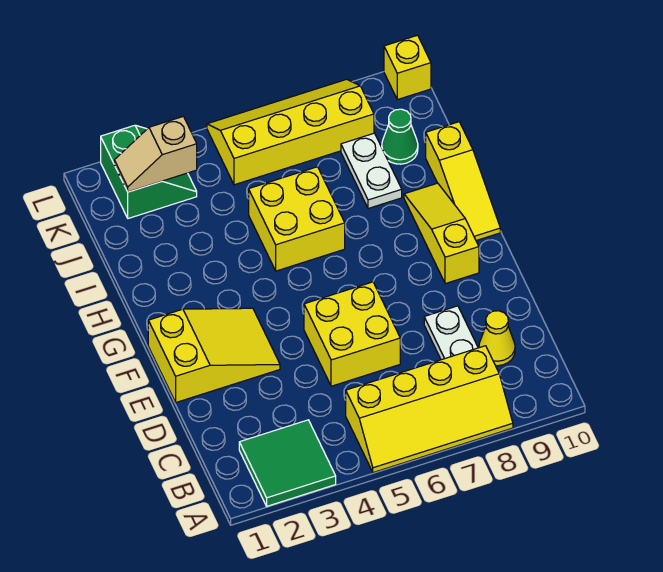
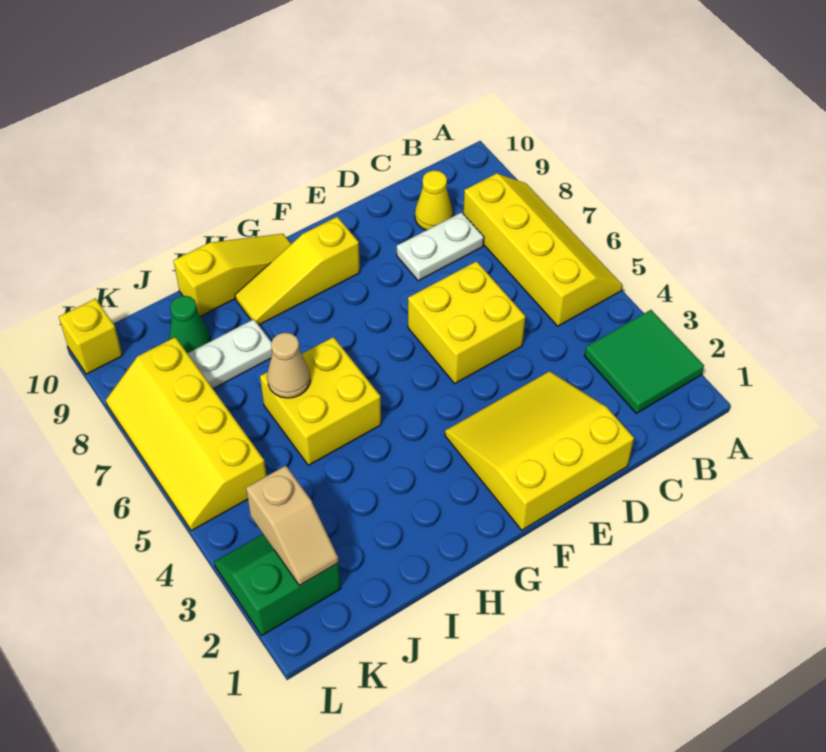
yellow 2x3 slope [148,308,280,402] -> yellow 3x3 slope [445,371,634,530]
none -> tan 1x1 cone [267,333,310,398]

